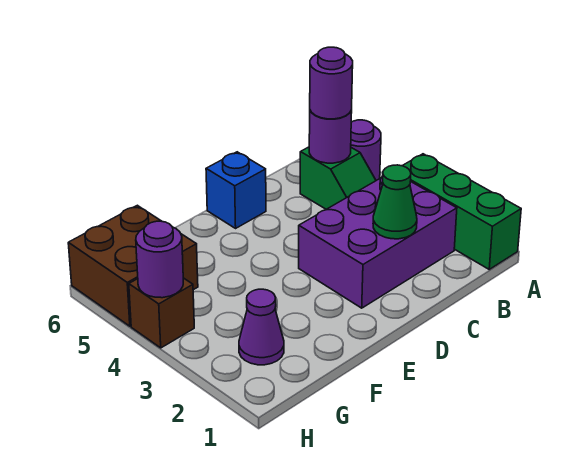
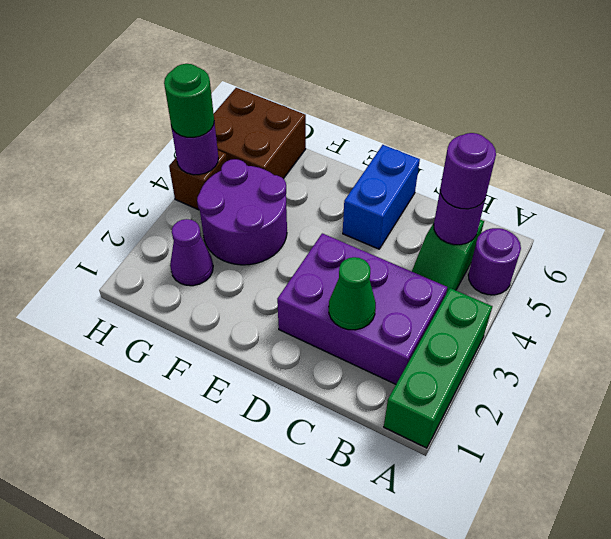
blue 1x1 brick [206,152,266,228] -> blue 1x2 brick [343,145,420,249]
none -> purple 2x2 round brick [197,159,287,265]
none -> green 1x1 round brick [164,64,214,137]

